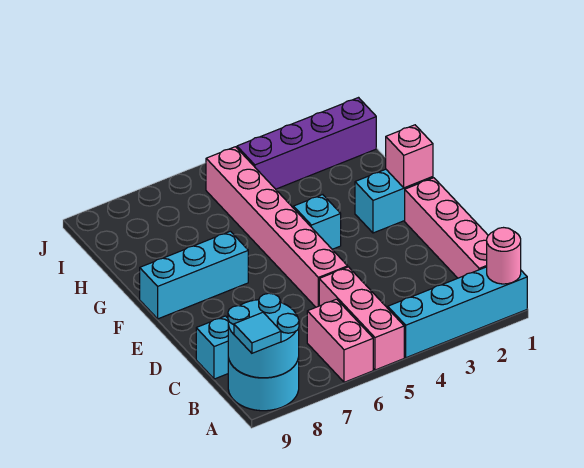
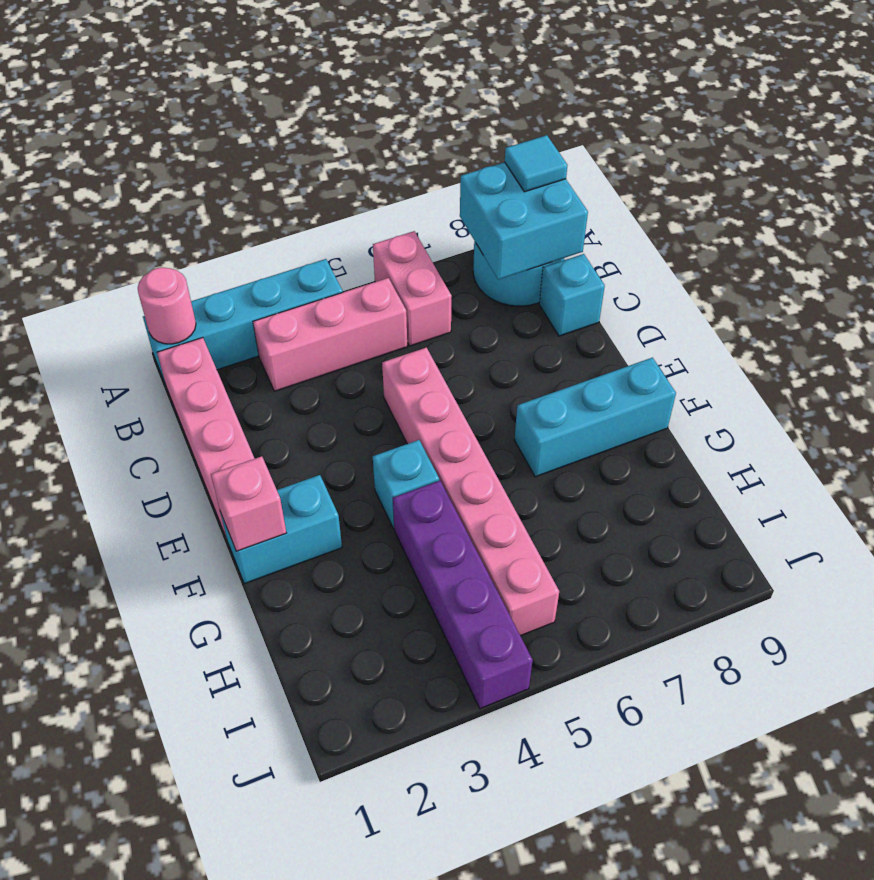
pink 1x3 brick [319,267,404,370] -> pink 1x3 brick turned to [253,278,407,391]
cyan 2x2 round brick [228,293,299,378] -> cyan 2x2 brick [460,162,588,280]
purple 1x4 brick [237,98,376,189] -> purple 1x4 brick turned to [393,481,533,709]

